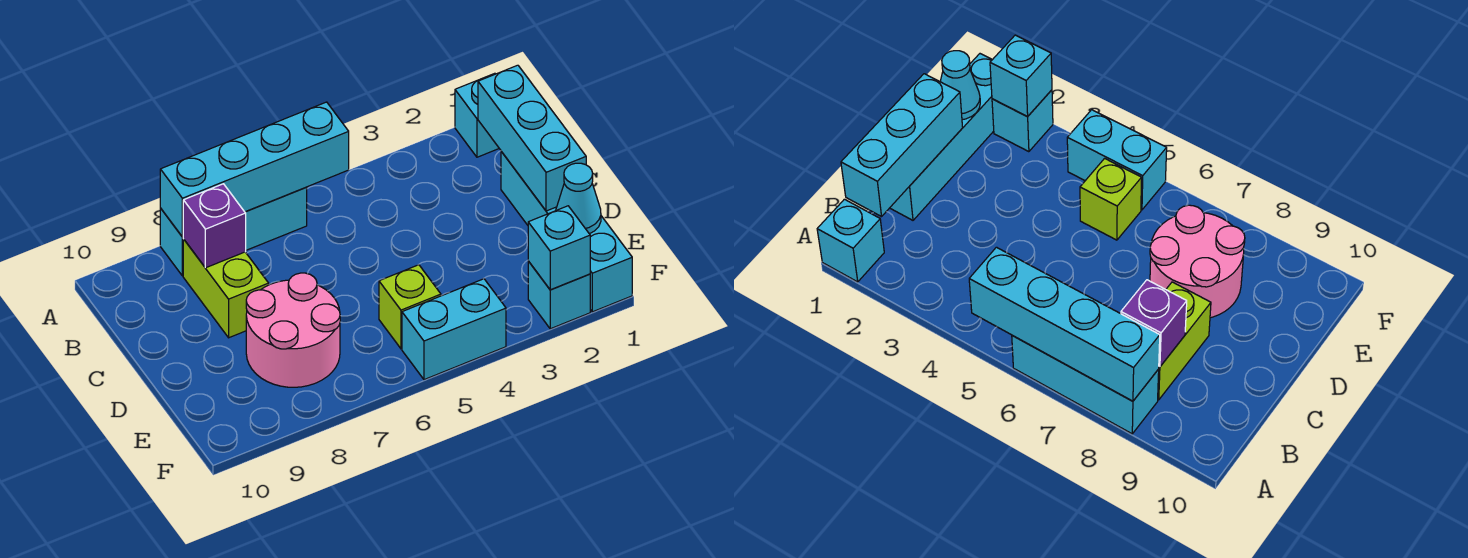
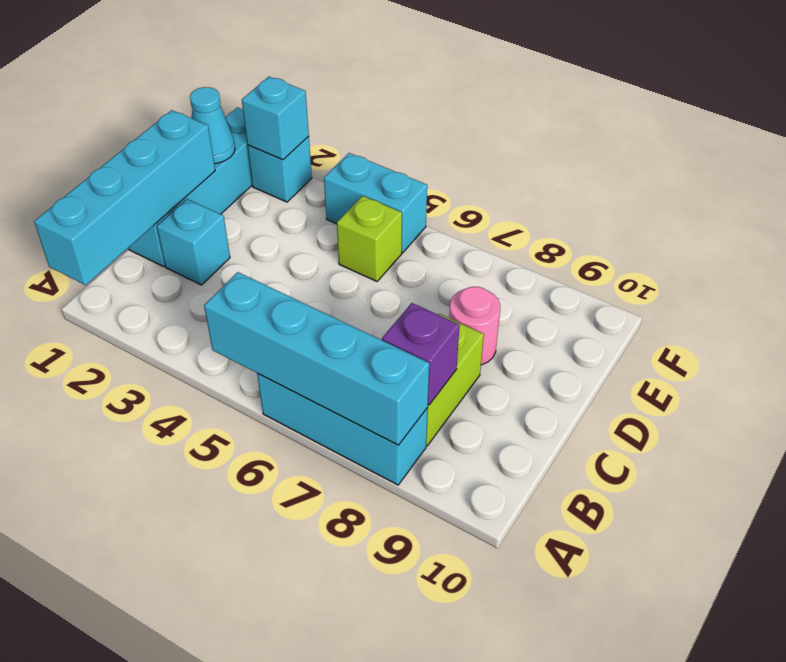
cyan 1x1 brick [455,73,499,157] -> cyan 1x1 brick moved to [157,199,230,285]
cyan 1x3 brick [478,65,586,211] -> cyan 1x4 brick [34,110,215,285]
pink 2x2 round brick [246,273,340,387] -> pink 1x1 round brick [449,287,500,365]

